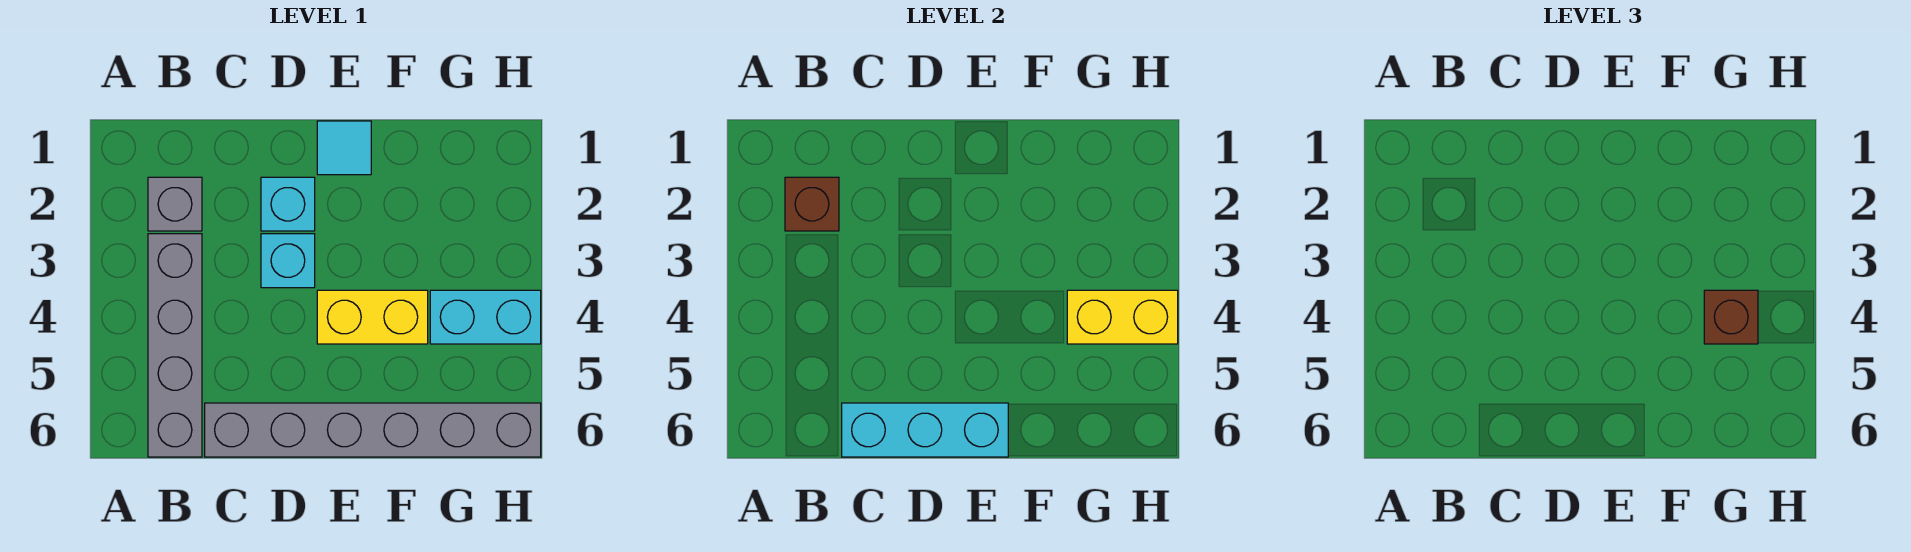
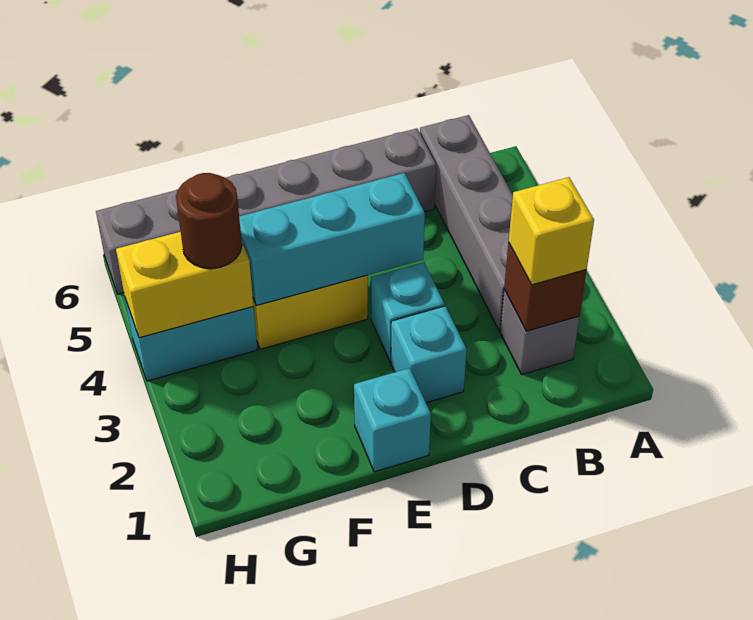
none -> yellow 1x1 brick [509,177,594,285]
cyan 1x3 brick [842,403,1008,457] -> cyan 1x3 brick moved to [239,173,425,305]
cyan 1x1 tile [317,121,371,175] -> cyan 1x1 brick [354,368,431,472]
brown 1x1 brick [1704,290,1758,344] -> brown 1x1 round brick [176,173,242,269]

